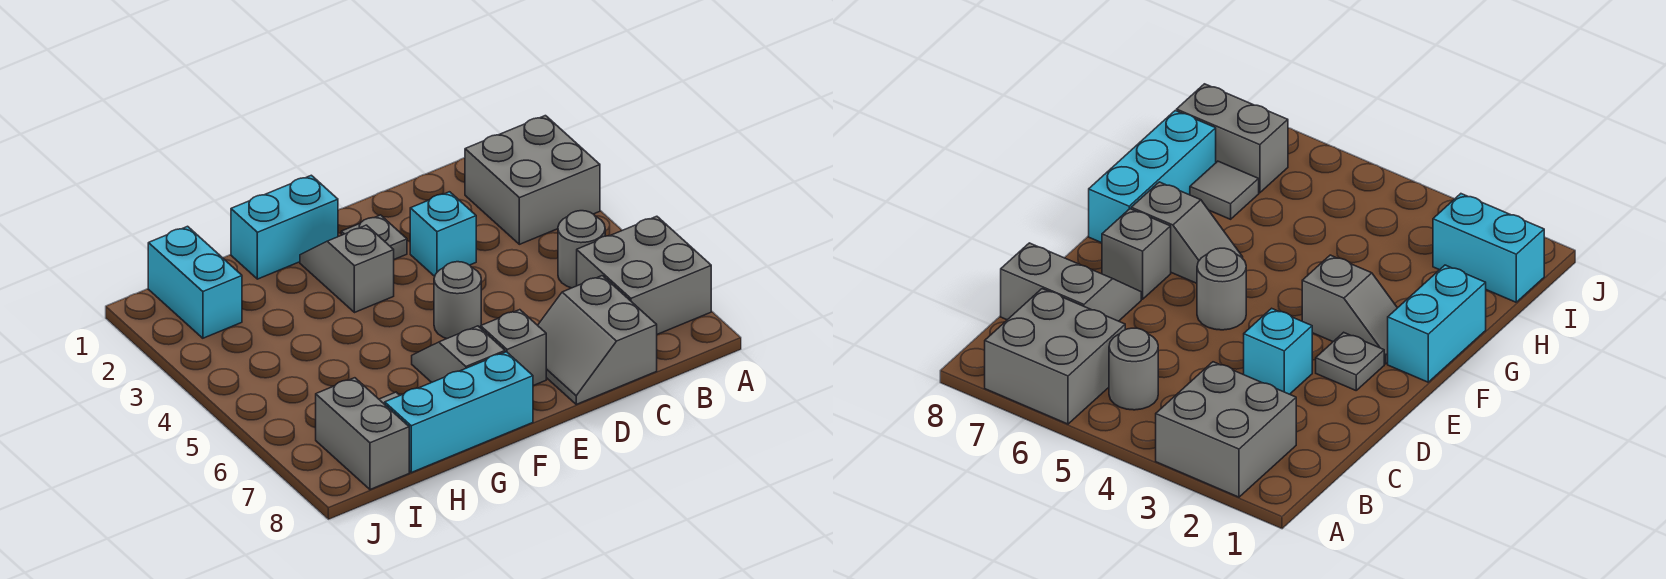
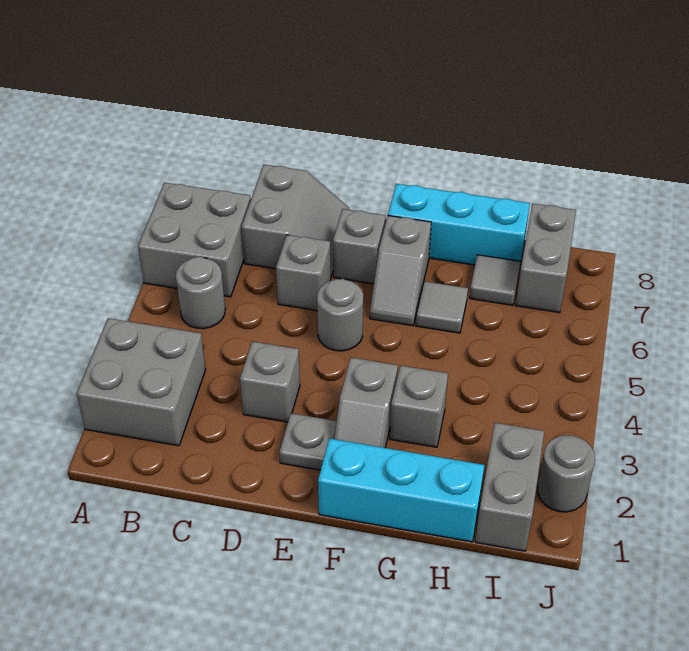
cyan 1x1 brick [410,192,476,276] -> grey 1x1 brick [240,341,300,422]
none -> grey 1x1 brick [276,235,331,311]
cyan 1x2 brick [231,175,338,279] -> cyan 1x3 brick [318,438,484,542]
none -> grey 1x1 brick [390,365,448,447]
none -> grey 1x1 tile [416,281,468,333]
cyan 1x2 brick [148,226,242,338] -> grey 1x2 brick [475,423,544,551]
none -> grey 1x1 round brick [538,435,595,512]

